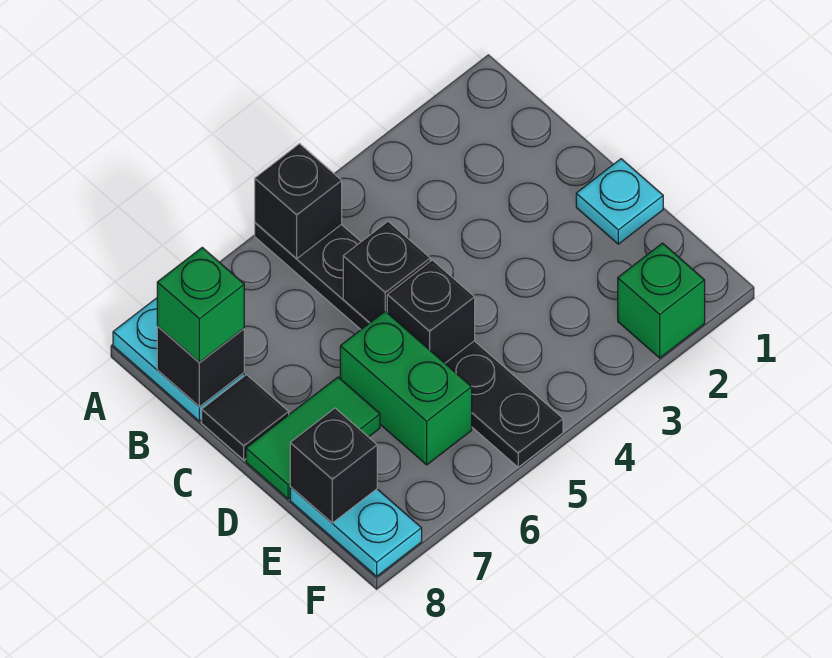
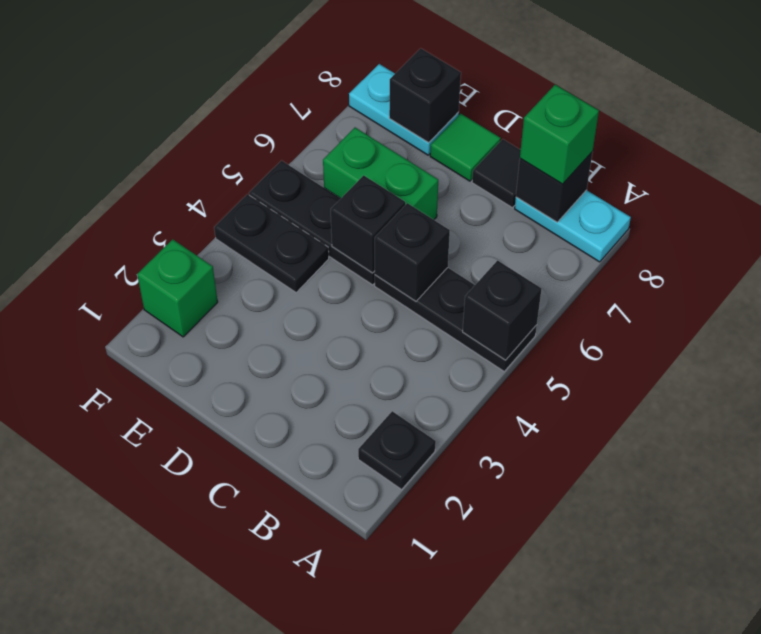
none -> black 1x1 plate [358,411,436,489]
cyan 1x1 plate [576,159,663,244] -> none
green 1x2 tile [246,377,380,499] -> green 1x1 tile [430,114,501,181]
none -> black 1x2 plate [214,194,329,292]

